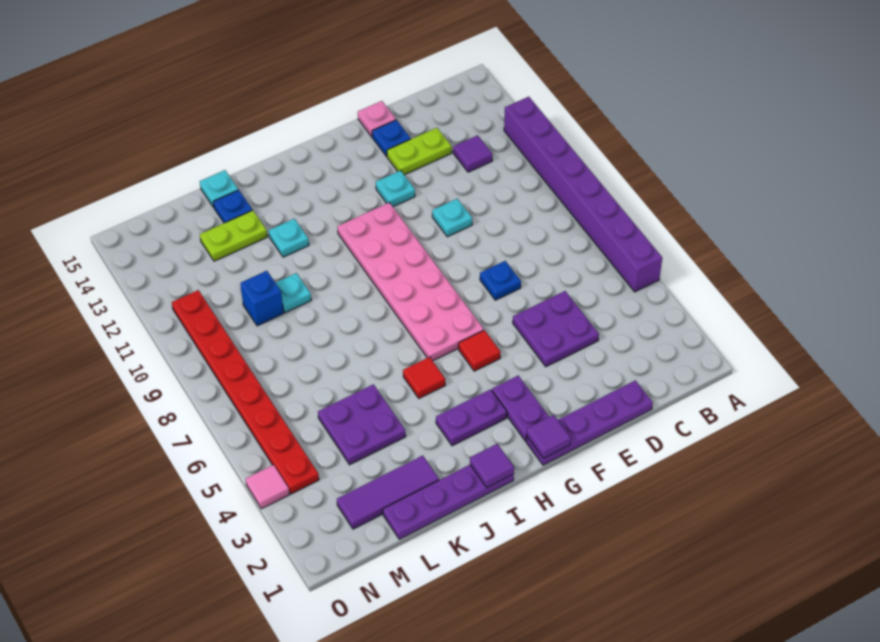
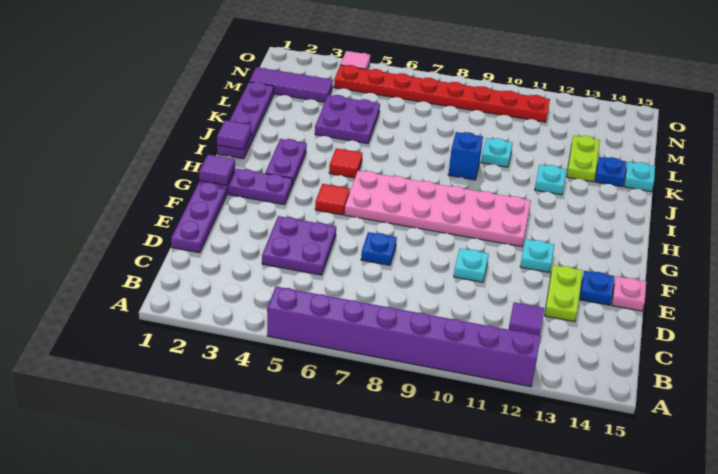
purple 1x3 tile [337,455,439,529] -> purple 1x3 tile turned to [249,67,333,102]
blue 1x1 brick [240,271,284,326] -> blue 1x1 brick moved to [448,132,483,180]

